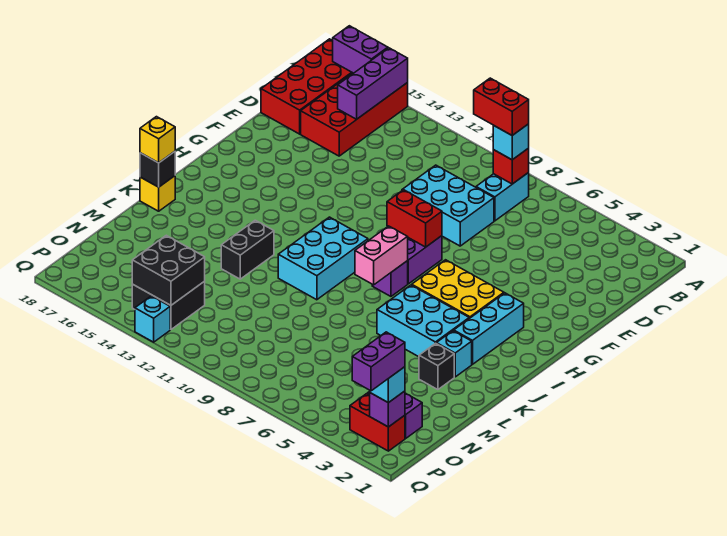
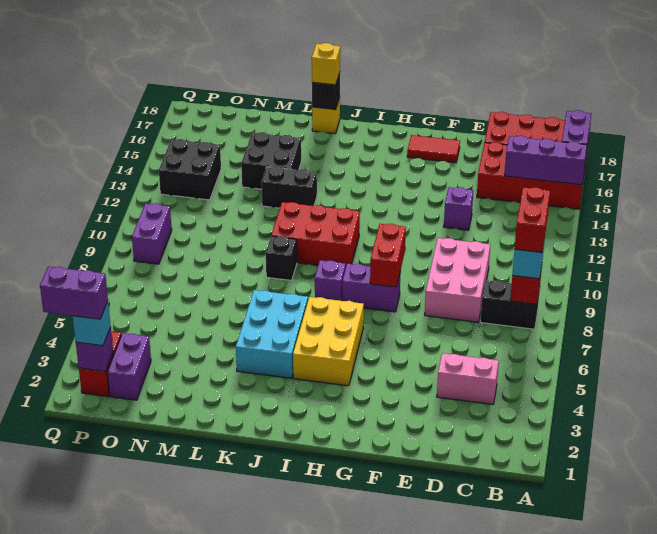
cyan 1x2 brick [476,173,529,221] -> black 1x2 brick [480,280,539,329]
cyan 2x3 brick [402,165,494,246] -> pink 2x3 brick [425,238,490,322]
none -> purple 1x1 brick [444,187,473,230]
none -> red 1x2 tile [407,135,460,163]
cyan 1x3 brick [454,293,524,364] -> none
pink 1x2 brick [355,226,408,285] -> pink 1x2 brick moved to [437,353,499,404]
cyan 2x3 brick [278,217,368,300] -> red 2x3 brick [271,202,360,265]
cyan 1x1 brick [436,331,472,377] -> none
black 1x1 brick [419,343,454,390] -> black 1x1 brick moved to [266,236,297,280]
black 2x2 brick [132,235,205,305] -> black 2x2 brick moved to [241,132,301,189]
none -> purple 1x2 brick [132,203,172,264]
cyan 1x1 brick [135,296,170,342] -> none

